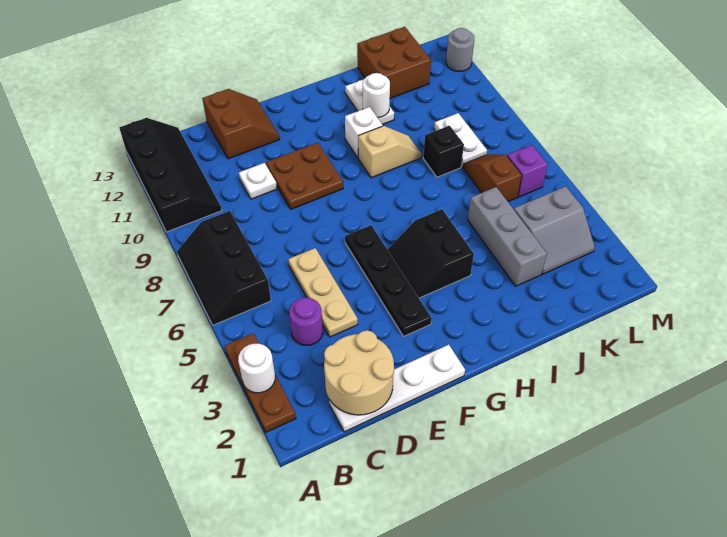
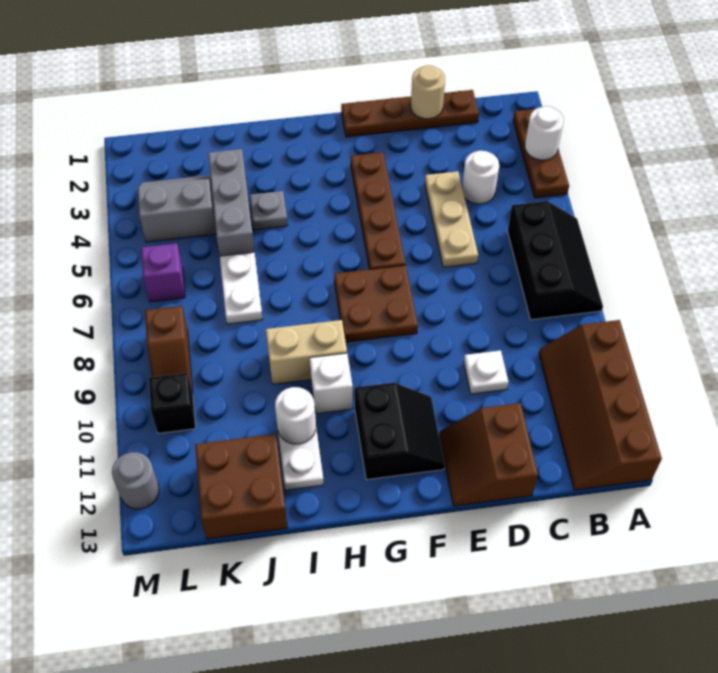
black 2x4 slope [119,118,222,232] -> brown 2x4 slope [539,320,662,490]
white 1x4 plate [329,345,465,432] -> brown 1x4 plate [341,90,479,137]
tan 2x2 round brick [324,330,394,415] -> tan 1x1 round brick [411,65,445,119]
purple 1x1 round brick [289,298,323,345] -> white 1x1 round brick [462,151,499,204]
brown 2x2 plate [266,143,343,209] -> brown 2x2 plate moved to [334,265,418,342]
black 1x4 plate [345,225,431,336] -> brown 1x4 plate [351,152,406,269]
black 2x2 slope [387,209,474,298] -> black 2x2 slope moved to [355,383,445,480]
tan 1x2 slope [358,126,422,178] -> tan 1x2 brick [266,320,347,384]
none -> grey 1x1 plate [250,191,288,230]
black 1x1 brick [423,126,464,177] -> black 1x1 brick moved to [149,373,196,433]
brown 1x2 slope [463,154,522,202] -> brown 1x2 slope moved to [145,306,193,392]
white 1x2 plate [434,113,487,167] -> white 1x2 plate moved to [220,252,263,324]

